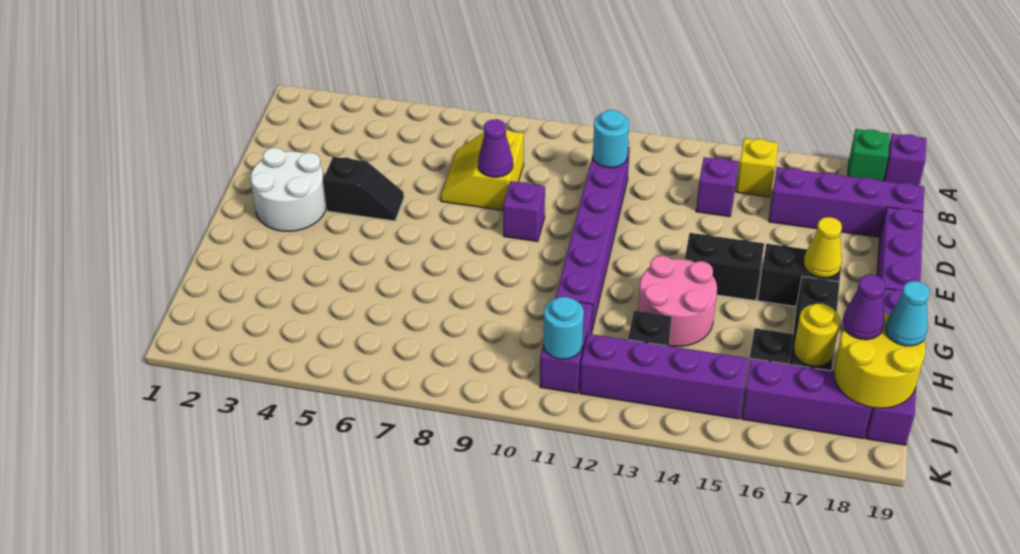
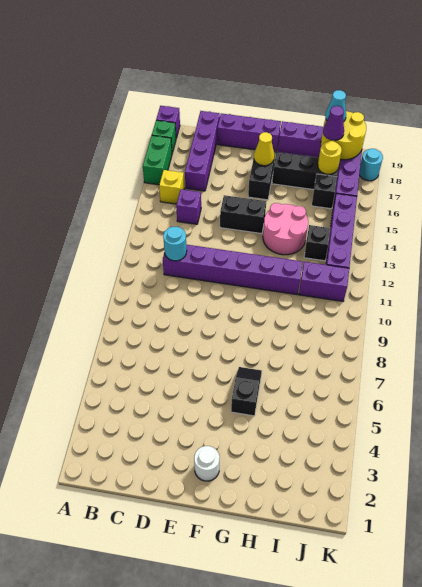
none -> green 1x2 brick [143,136,172,185]
yellow 2x2 slope [441,129,524,210] -> none
purple 1x1 cone [478,119,513,177] -> none
white 2x2 round brick [251,148,326,231] -> white 1x1 round brick [194,446,220,481]
black 1x2 slope [323,157,404,221] -> black 1x2 slope moved to [231,367,262,416]
purple 1x1 brick [503,181,545,242] -> none
black 1x2 brick [685,233,764,301] -> black 1x2 brick turned to [220,195,266,234]
cyan 1x1 round brick [544,297,584,359] -> cyan 1x1 round brick moved to [359,149,383,181]

